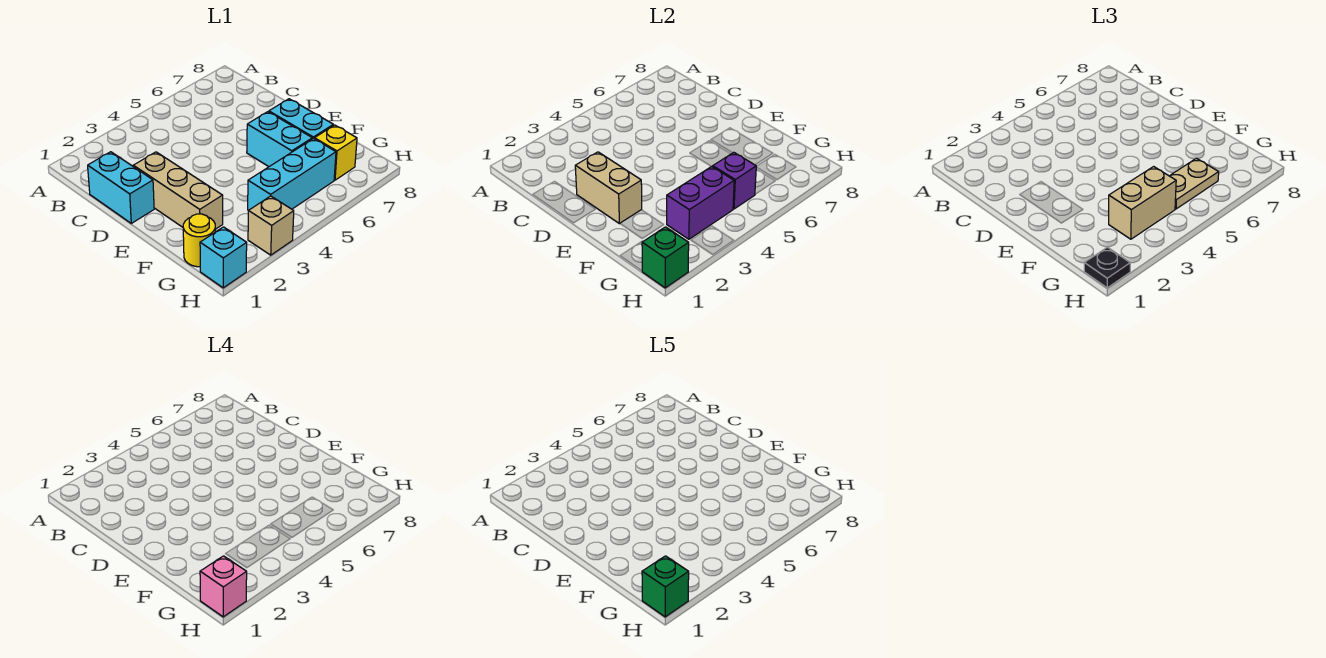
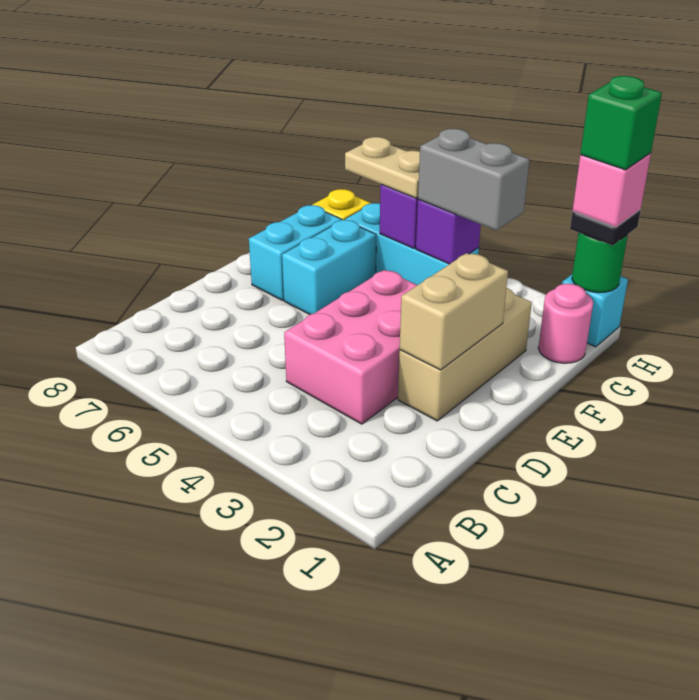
cyan 1x2 brick [88,152,154,223] -> none
none -> pink 2x3 brick [284,270,417,424]
yellow 1x1 round brick [183,214,215,267] -> pink 1x1 round brick [538,284,593,363]
purple 1x2 brick [667,166,734,239] -> purple 1x1 brick [416,199,481,264]
tan 1x2 brick [1109,167,1176,239] -> grey 1x2 brick [418,129,530,230]
green 1x1 brick [642,227,689,288] -> green 1x1 round brick [572,233,628,293]
tan 1x1 brick [248,196,294,255] -> none

